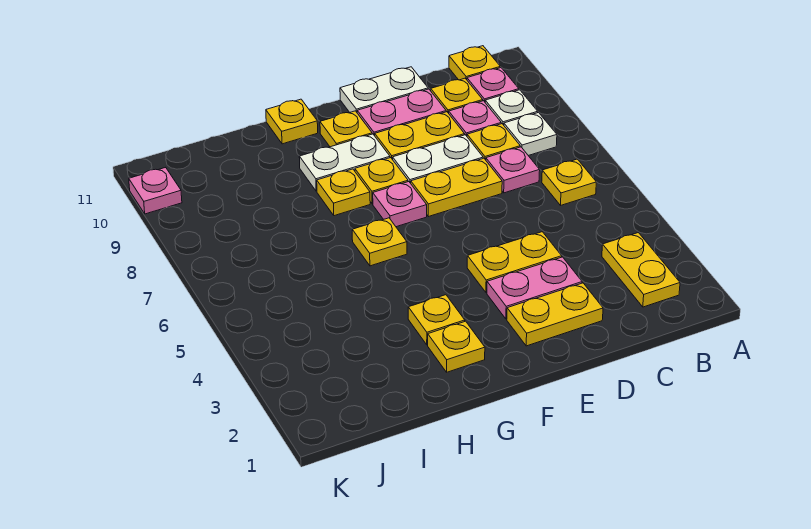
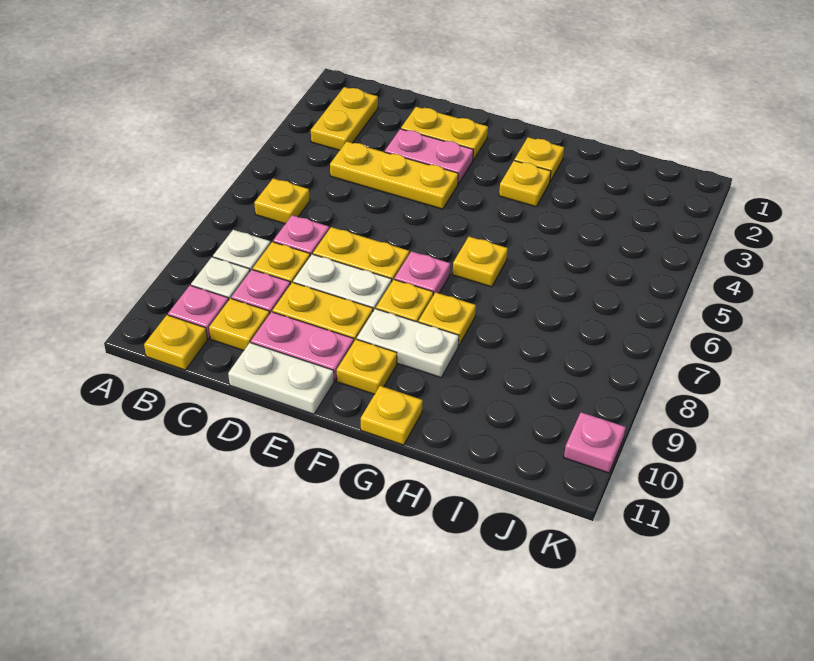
yellow 1x2 plate [467,232,562,293] -> yellow 1x3 plate [330,142,458,209]

